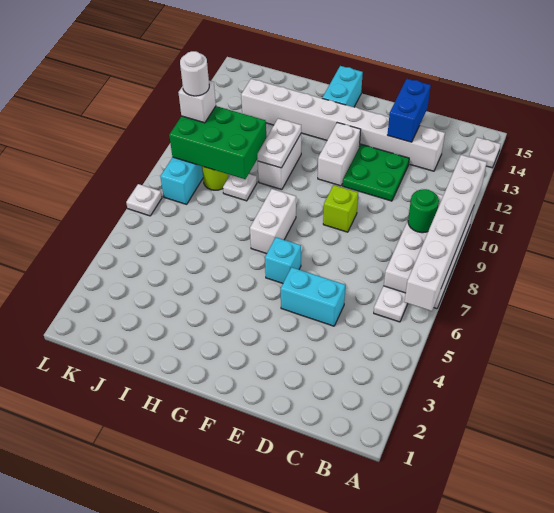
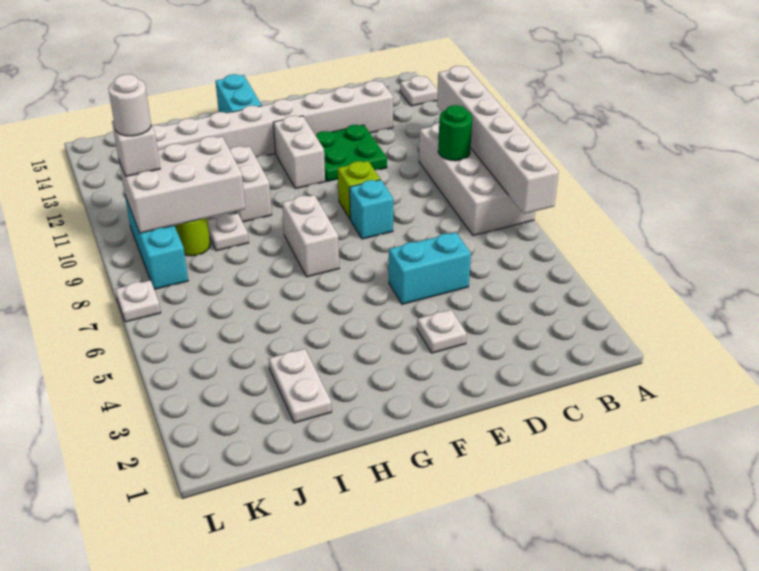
white 1x1 plate [374,286,408,322] -> white 1x1 plate moved to [417,310,467,353]
blue 1x2 brick [388,79,431,142] -> none
cyan 1x1 brick [265,237,301,283] -> cyan 1x1 brick moved to [350,180,393,239]
white 1x2 plate [257,118,301,168] -> white 1x2 plate moved to [269,349,332,423]
green 2x3 brick [169,106,266,179] -> white 2x3 brick [119,136,245,233]

